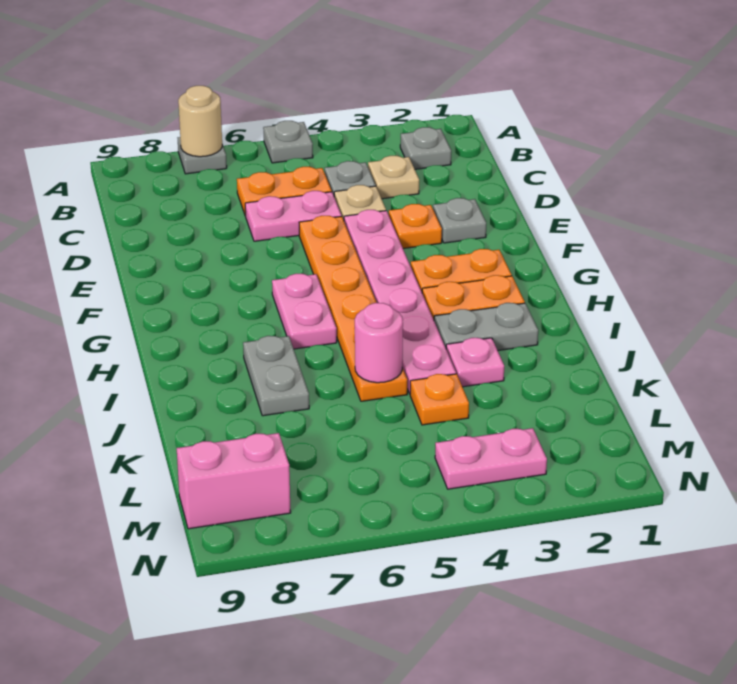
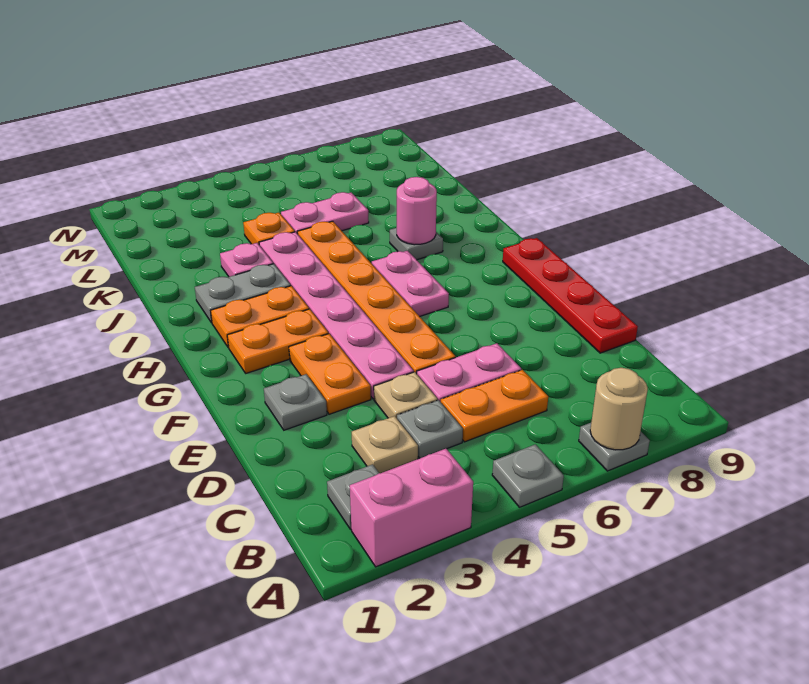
none -> red 1x4 plate [503,238,638,353]
orange 1x1 plate [389,204,442,249] -> orange 1x2 plate [289,334,371,414]
grey 1x2 plate [243,336,309,416] -> grey 1x1 plate [390,228,443,260]
pink 1x1 round brick [355,303,403,383] -> pink 1x1 round brick moved to [397,177,437,245]
pink 1x2 plate [435,428,547,489] -> pink 1x2 plate moved to [281,192,369,234]
pink 1x2 brick [177,433,291,529] -> pink 1x2 brick moved to [350,449,473,567]

